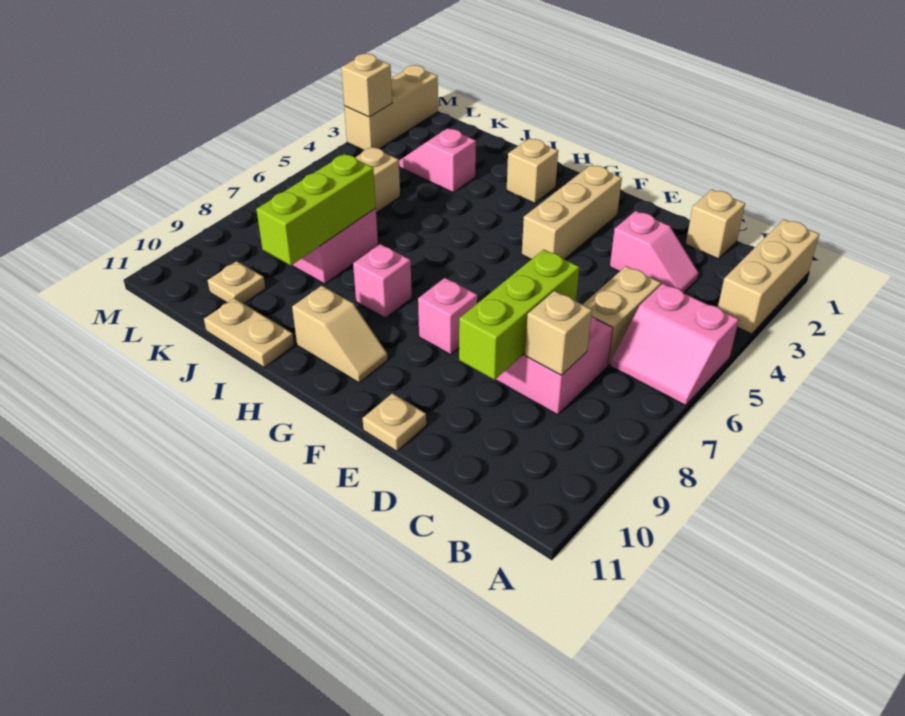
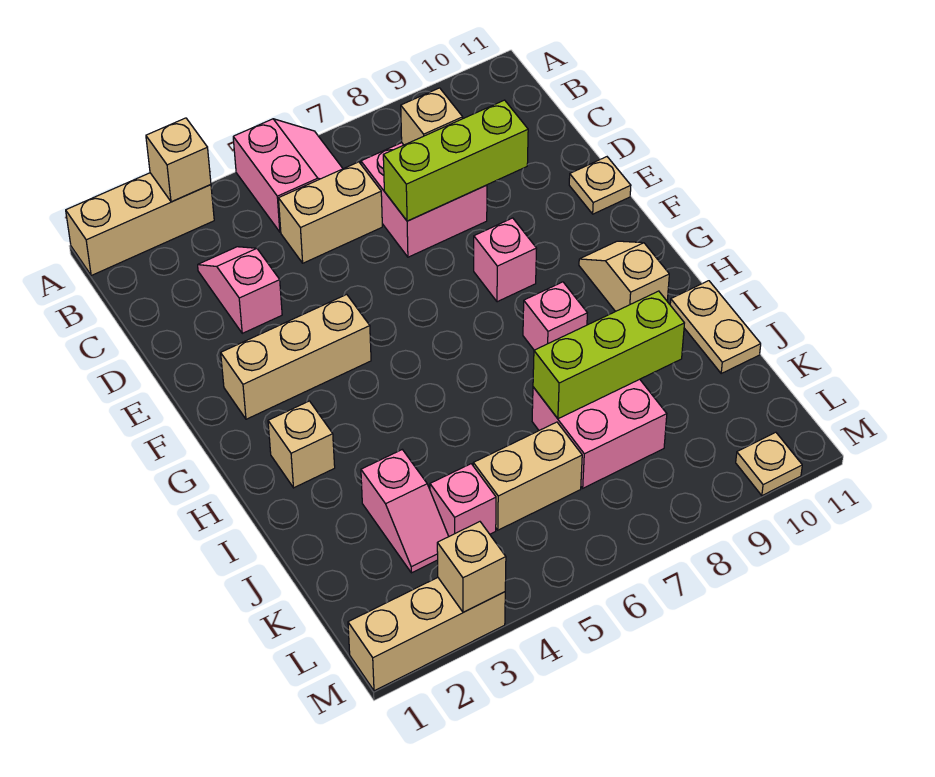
tan 1x1 brick [686,190,745,259] -> tan 1x1 brick moved to [146,118,211,202]
none -> pink 1x1 brick [430,464,496,536]
tan 1x1 plate [208,261,265,304] -> tan 1x1 plate moved to [736,432,802,496]

